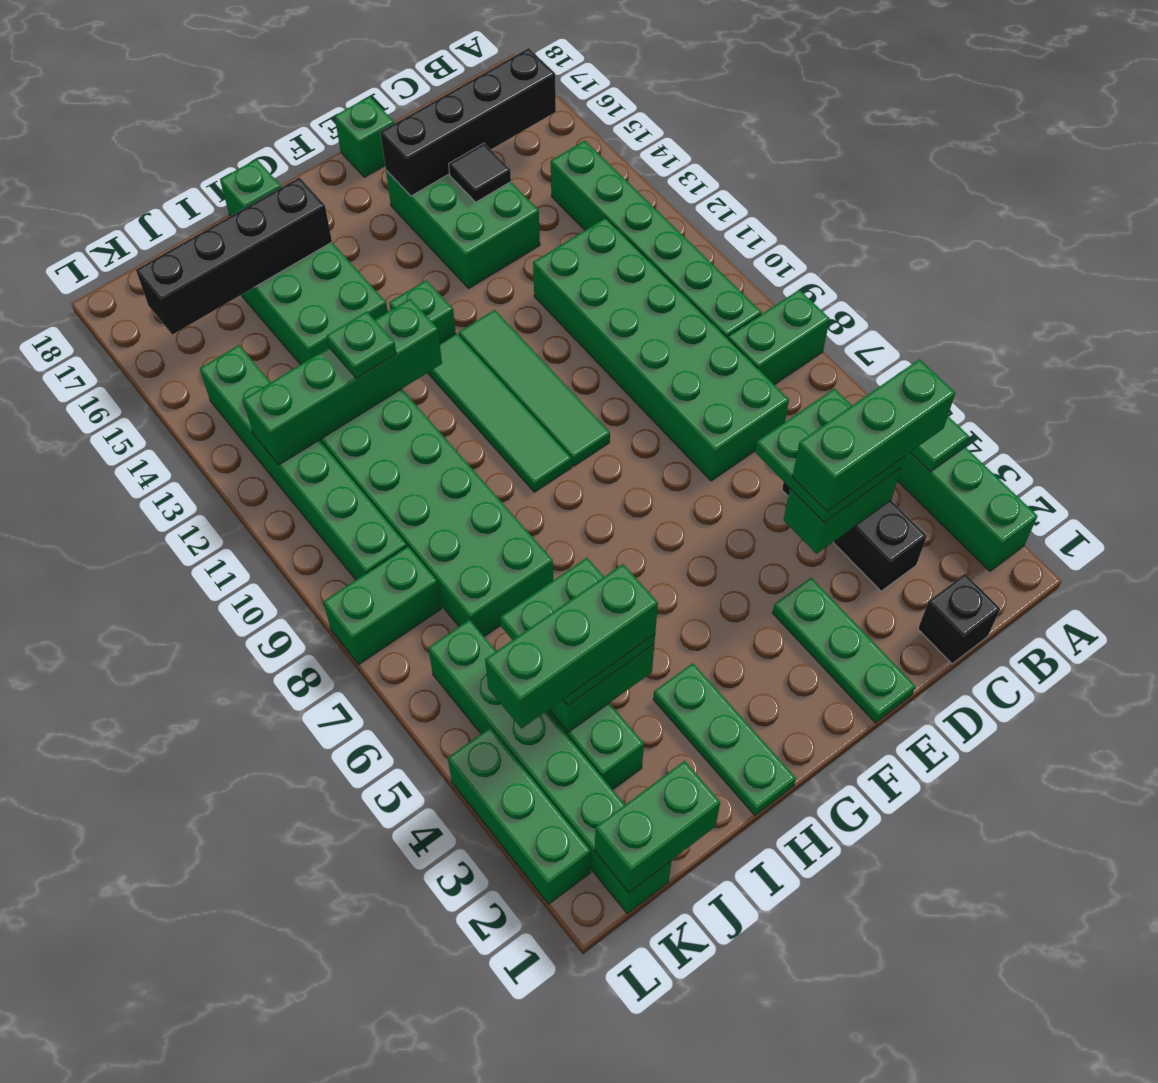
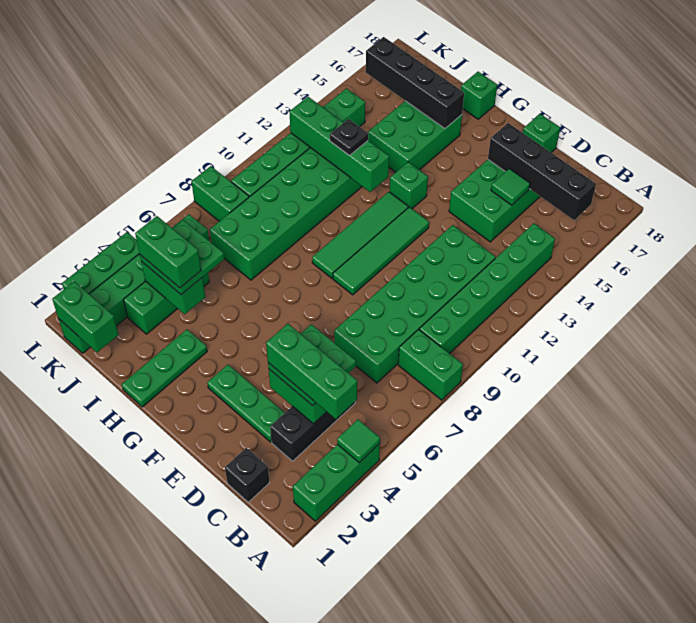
black 1x1 tile [449,143,511,202] -> green 1x1 tile [491,169,530,205]
green 1x3 plate [773,578,915,723] -> green 1x3 plate turned to [207,365,284,442]
green 1x3 brick [485,564,658,729] -> green 1x2 brick [135,216,201,288]
green 1x1 plate [327,311,396,378] -> black 1x1 plate [330,119,368,155]

